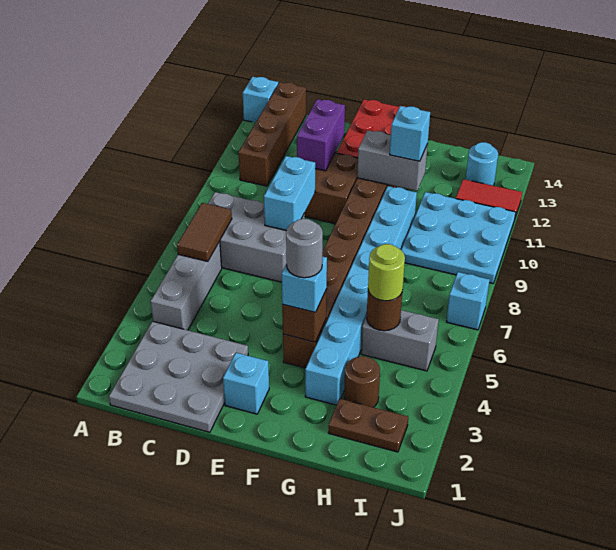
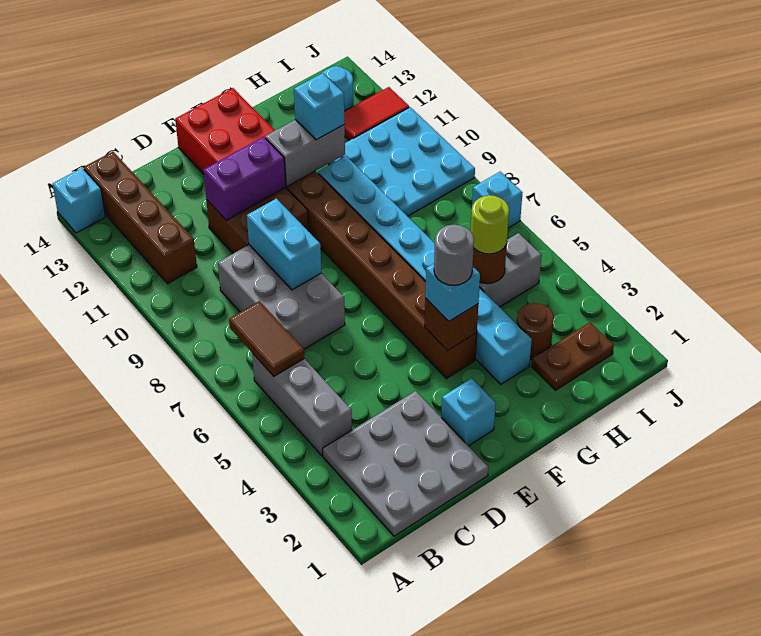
grey 2x3 brick [208,192,305,282] -> grey 2x3 brick turned to [218,245,345,349]
purple 1x2 brick [297,99,345,171] -> purple 1x2 brick turned to [204,137,286,220]

